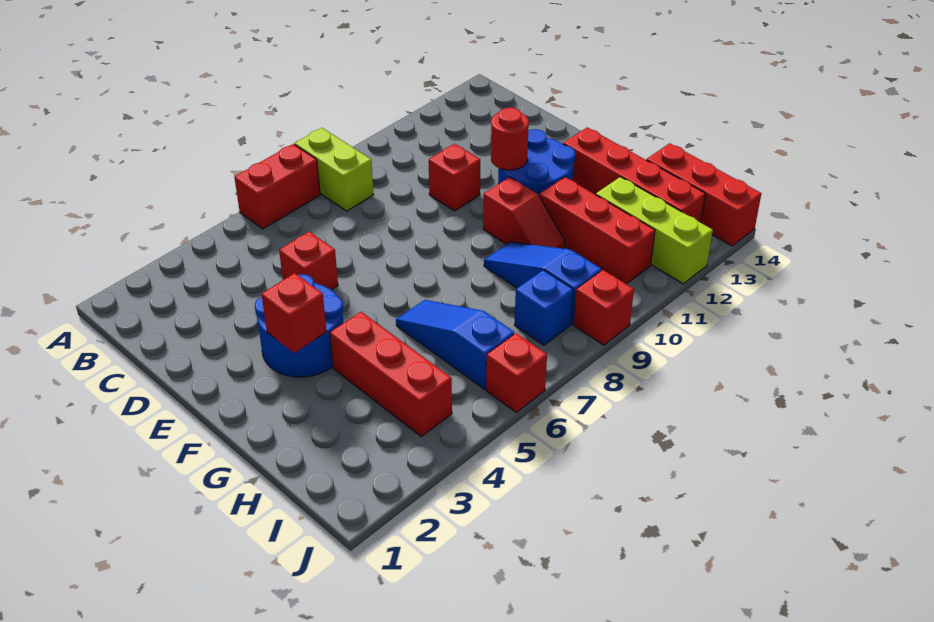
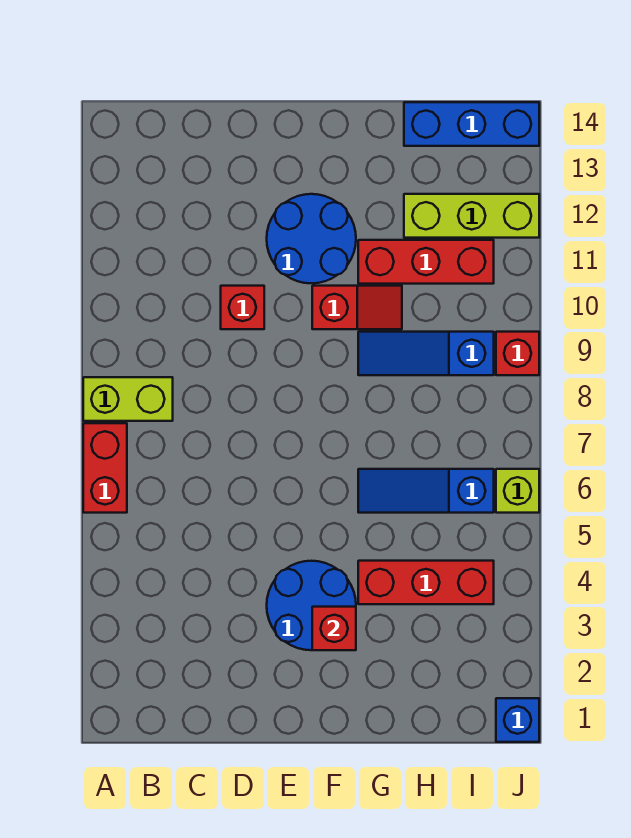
red 1x1 brick [279,231,338,290] -> none
red 1x1 round brick [491,108,529,170] -> none
red 1x4 brick [563,127,705,223] -> none
red 1x3 brick [647,143,761,246] -> blue 1x3 brick [404,102,539,146]
blue 1x1 brick [515,270,573,345] -> blue 1x1 brick moved to [496,698,539,742]
red 1x1 brick [486,333,547,412] -> lime 1x1 brick [496,469,539,513]

